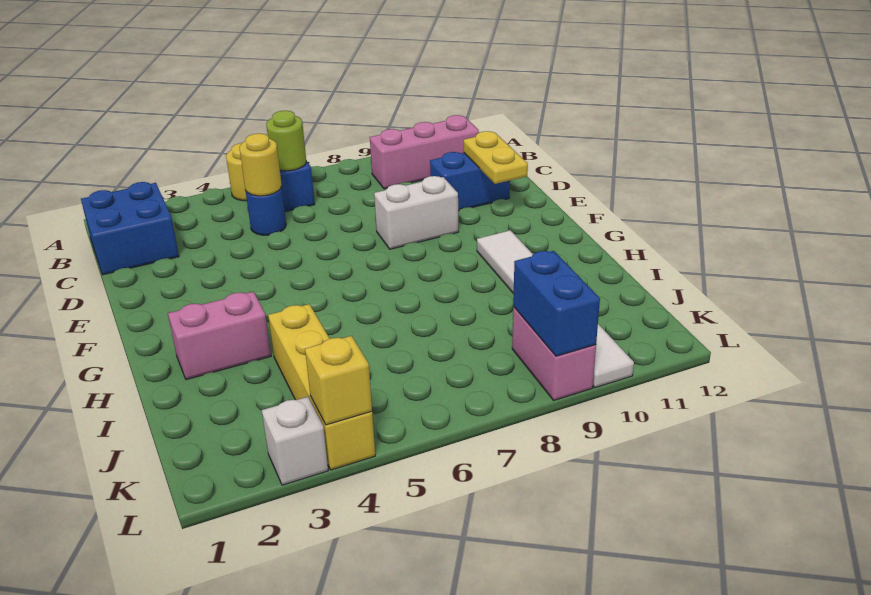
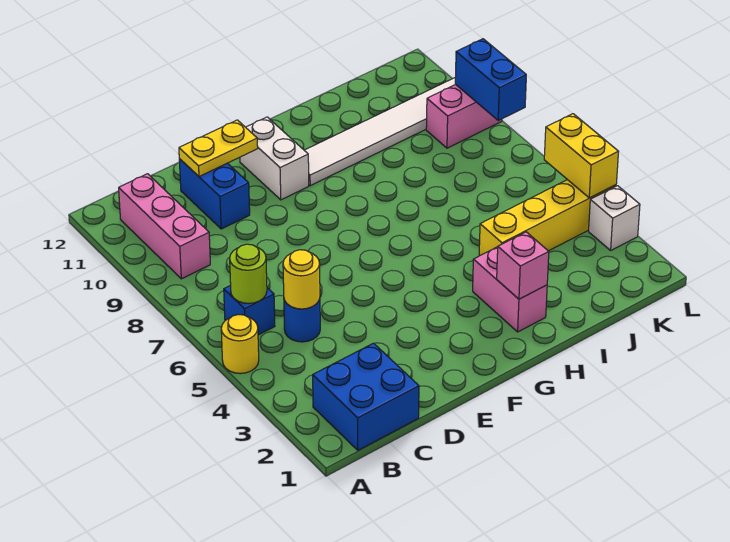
white 1x2 brick [374,176,459,249] -> white 1x2 brick moved to [240,117,309,200]
none -> pink 1x1 brick [497,232,549,299]
blue 1x2 brick [513,251,600,356] -> blue 1x2 brick turned to [455,39,526,120]
yellow 1x1 brick [305,336,372,425] -> yellow 1x2 brick [544,114,619,198]

